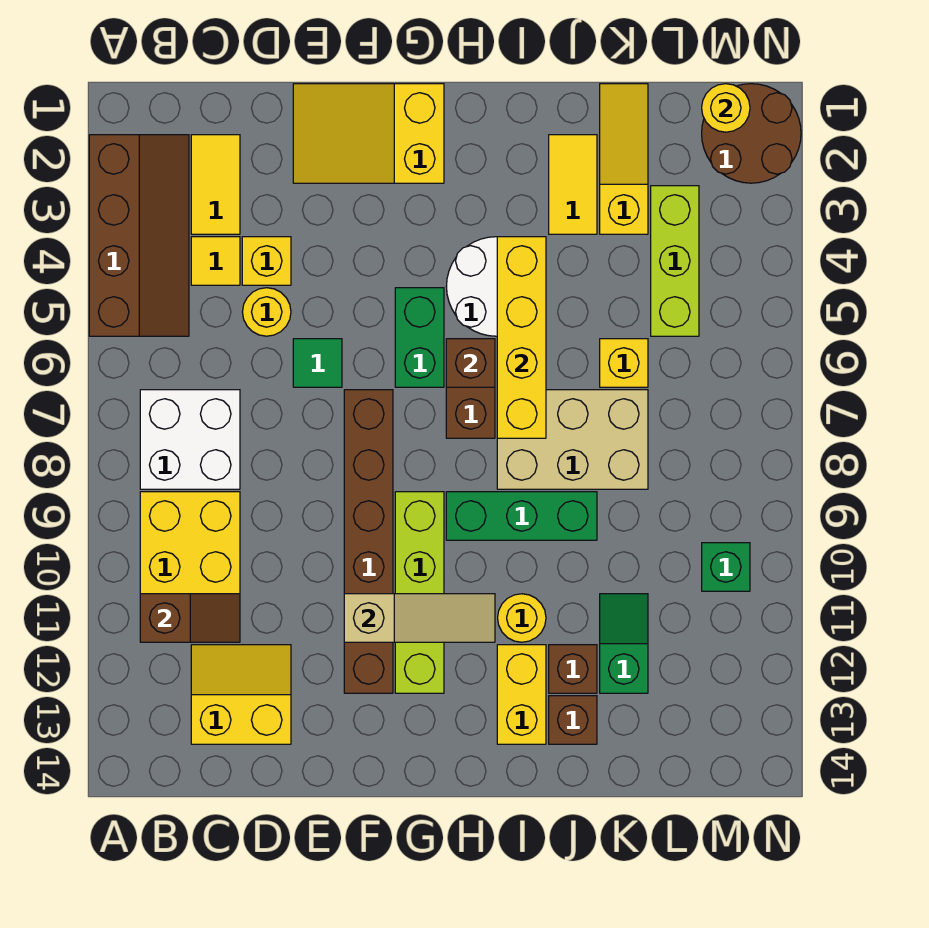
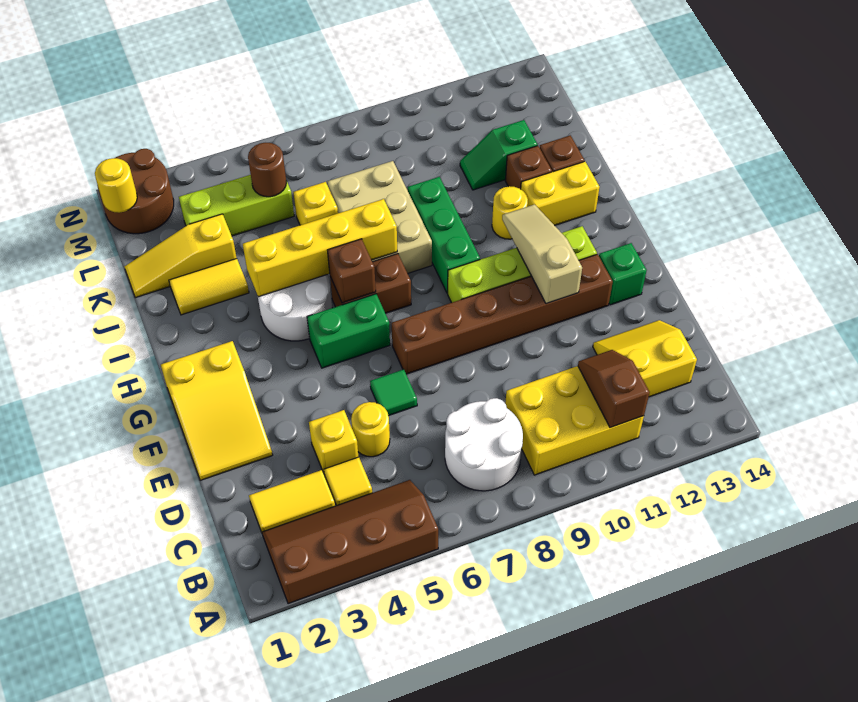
white 2x2 brick [140,390,240,489] -> white 2x2 round brick [445,398,523,491]
yellow 2x2 slope [191,645,291,744] -> yellow 2x2 slope turned to [593,320,697,397]
none -> brown 1x1 round brick [248,143,286,197]
green 1x1 brick [702,543,750,591] -> green 1x1 brick moved to [599,243,647,305]

